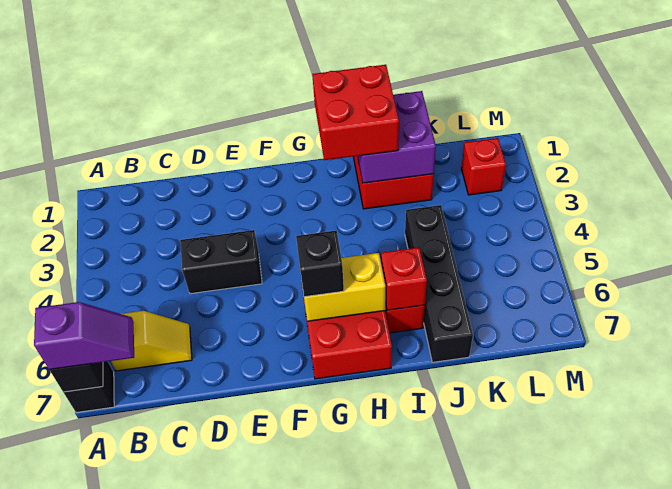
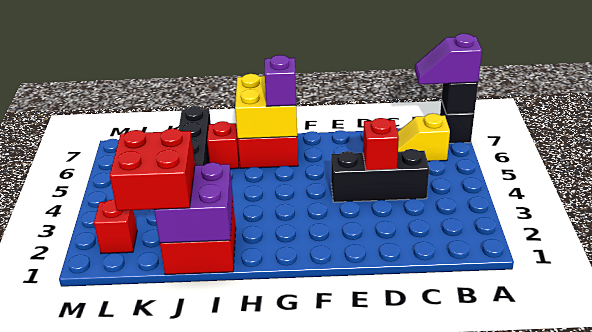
black 1x2 brick [180,230,262,294] -> black 1x3 brick [331,149,429,202]
yellow 1x2 brick [301,253,385,321] -> yellow 2x2 brick [235,74,297,139]
black 1x1 brick [296,231,344,297] -> purple 1x1 brick [265,55,296,106]
red 2x2 brick [312,65,399,160] -> red 2x2 brick moved to [110,129,195,211]
red 1x1 brick [381,247,427,310] -> red 1x1 brick moved to [363,118,399,170]

